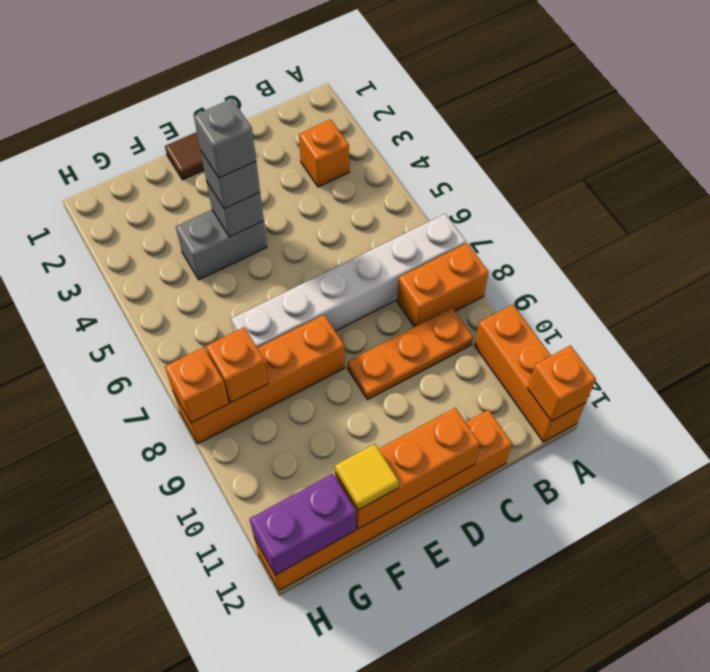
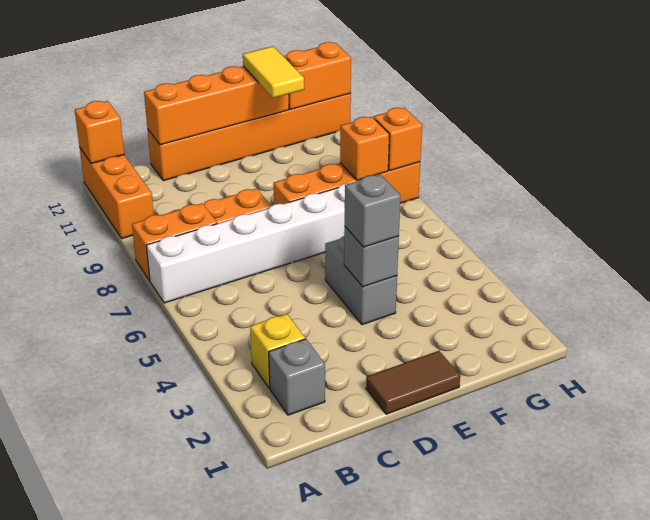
orange 1x1 brick [299,119,349,187] -> yellow 1x1 brick [250,314,305,388]
orange 1x3 brick [335,408,480,529] -> orange 1x4 brick [144,66,289,145]
grey 1x2 brick [176,210,267,280] -> grey 1x2 brick turned to [325,236,397,325]
grey 1x1 brick [194,99,256,178] -> grey 1x1 brick moved to [269,339,325,415]
yellow 1x1 tile [335,444,399,510] -> yellow 1x2 tile [243,46,304,98]
purple 1x2 brick [250,474,356,575] -> orange 1x2 brick [283,42,351,109]

